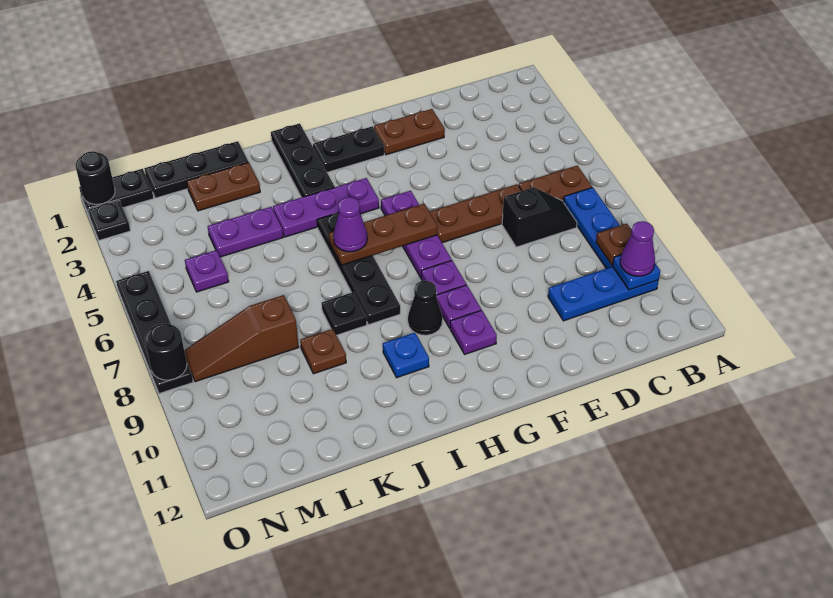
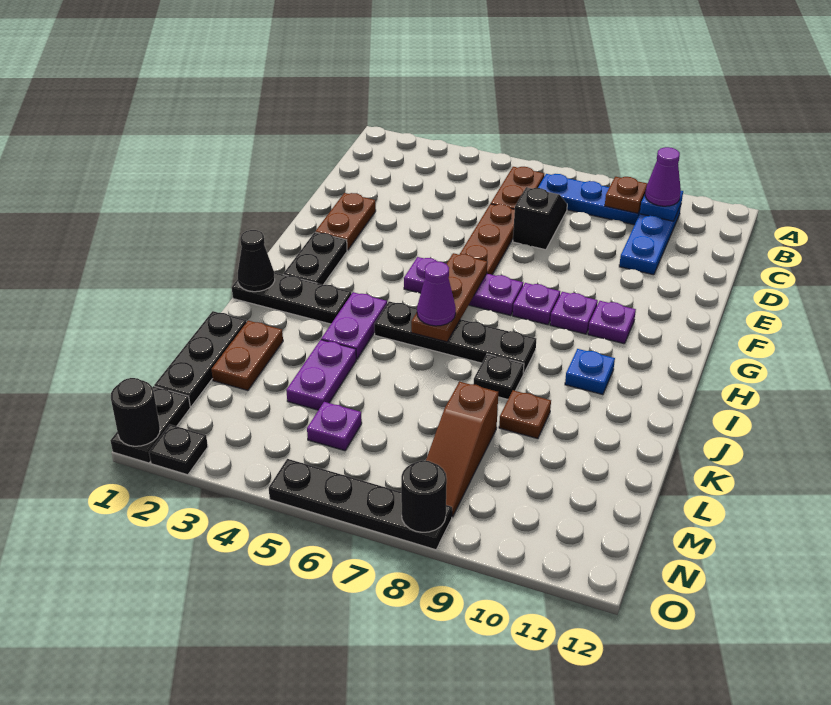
purple 1x3 plate [273,178,379,237] -> purple 1x2 plate [321,292,387,359]
black 1x1 cone [408,281,442,335] -> black 1x1 cone moved to [238,230,275,292]

